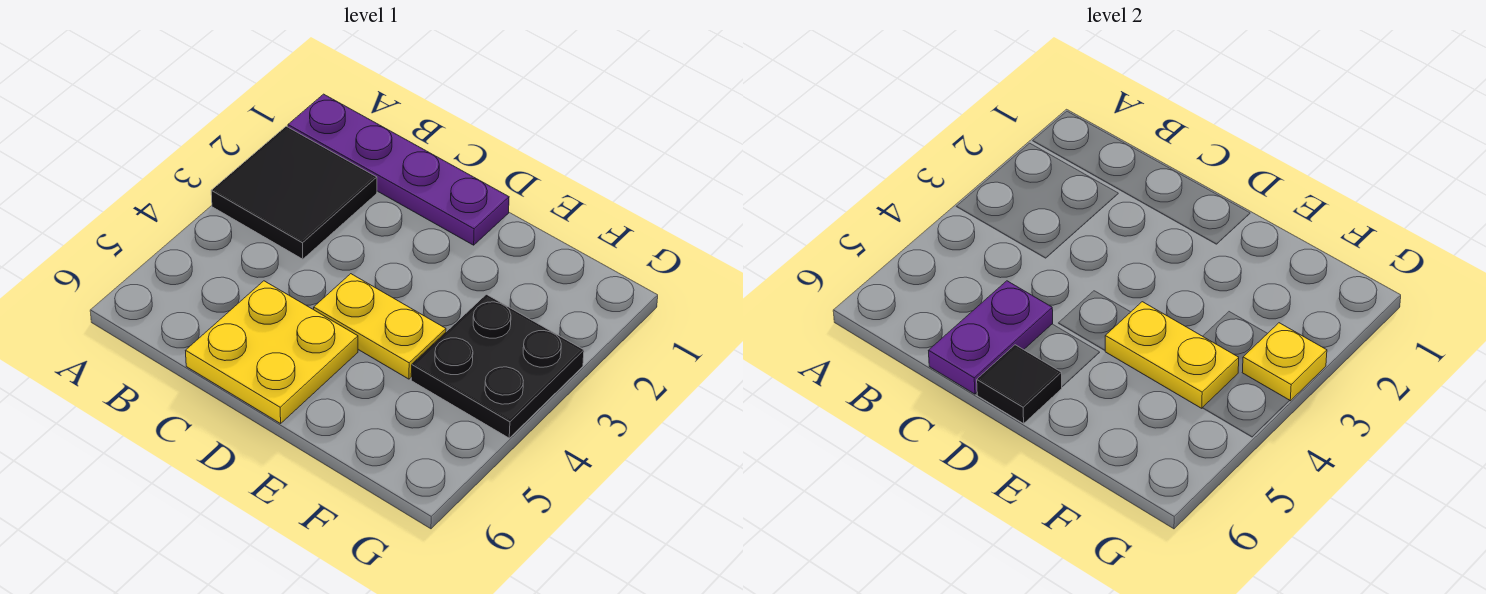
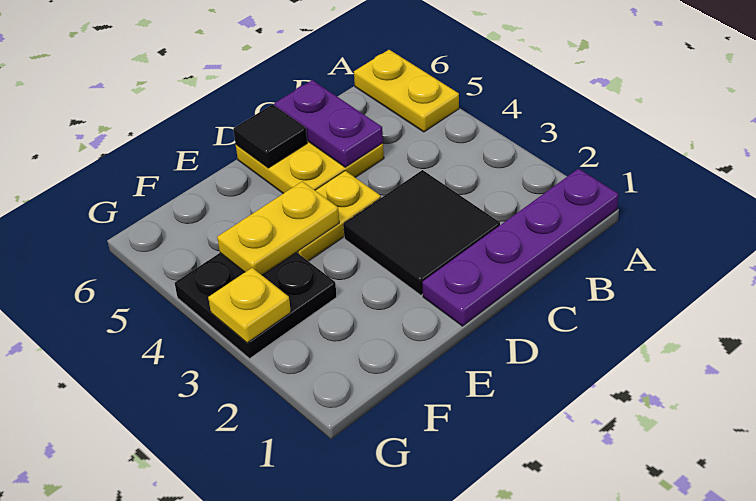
black 2x2 tile [211,126,377,259] -> black 2x2 tile moved to [343,170,500,295]
none -> yellow 1x2 plate [354,50,459,132]

